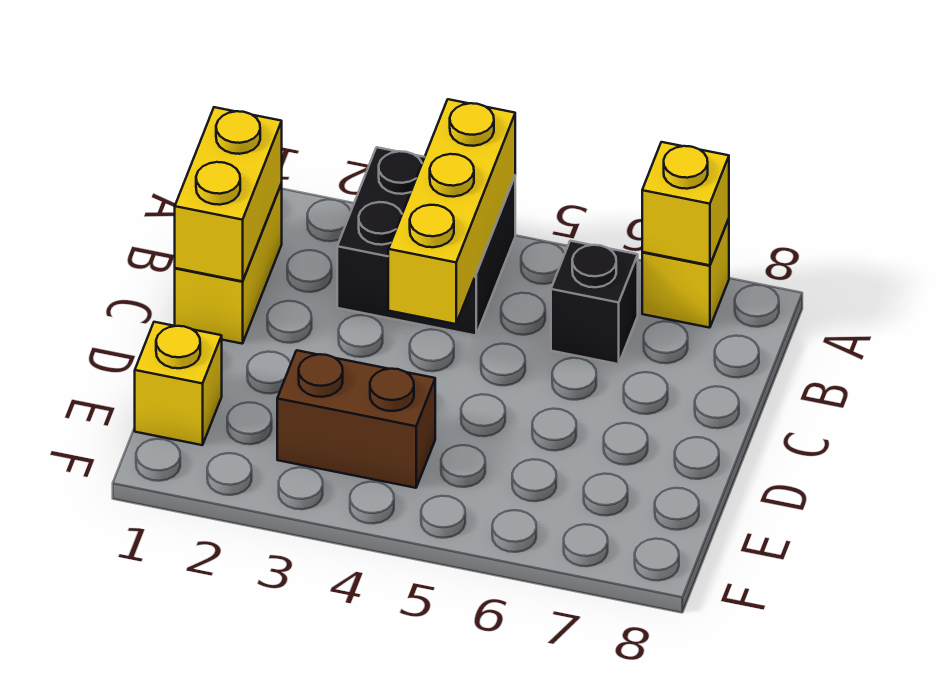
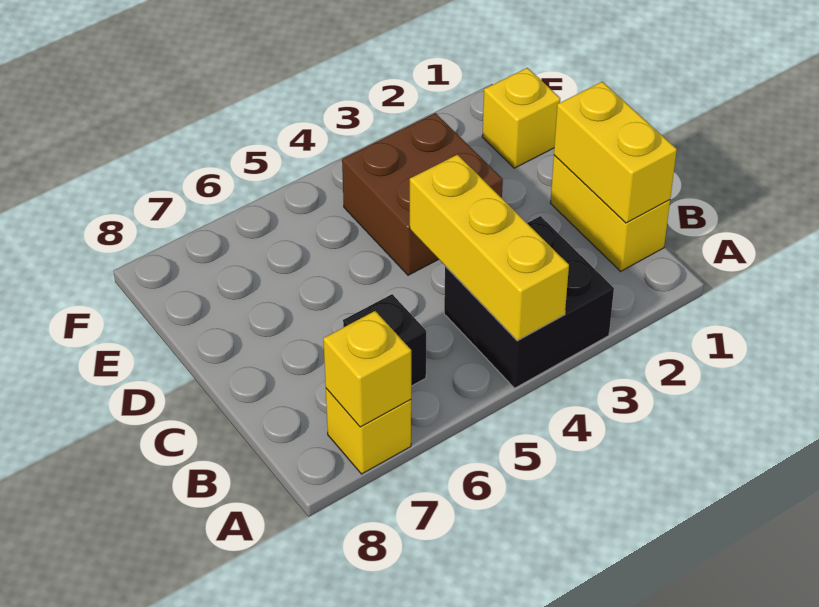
brown 1x2 brick [277,350,435,488] -> brown 2x2 brick [342,113,503,275]

